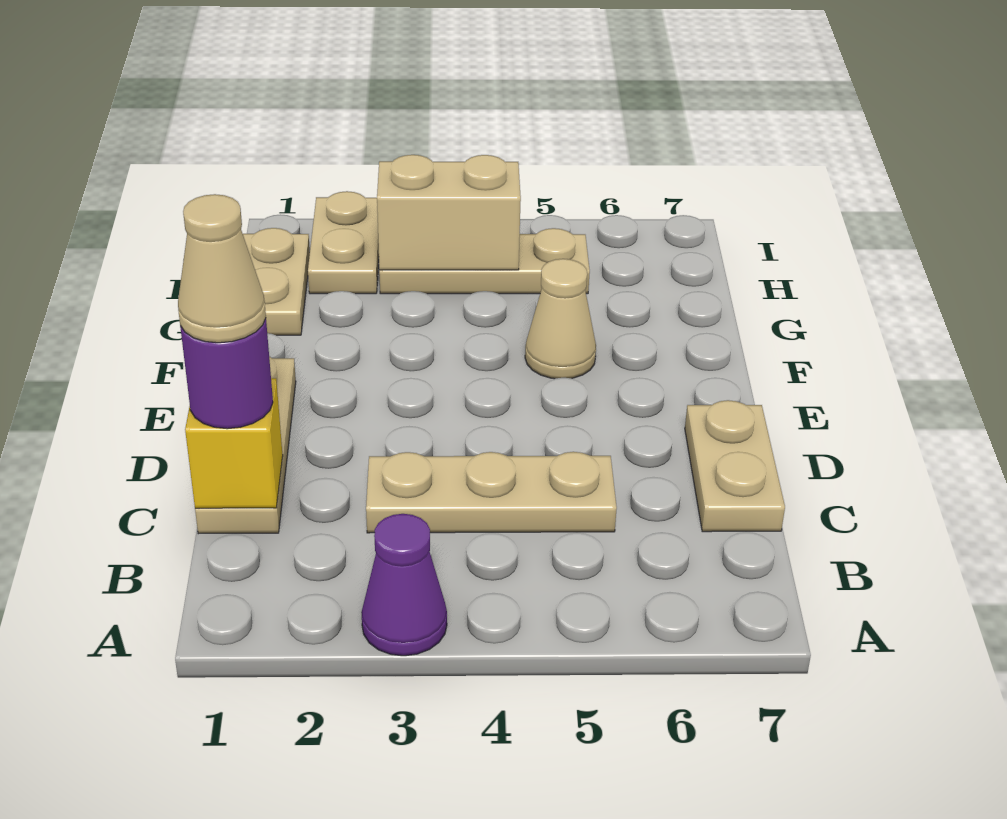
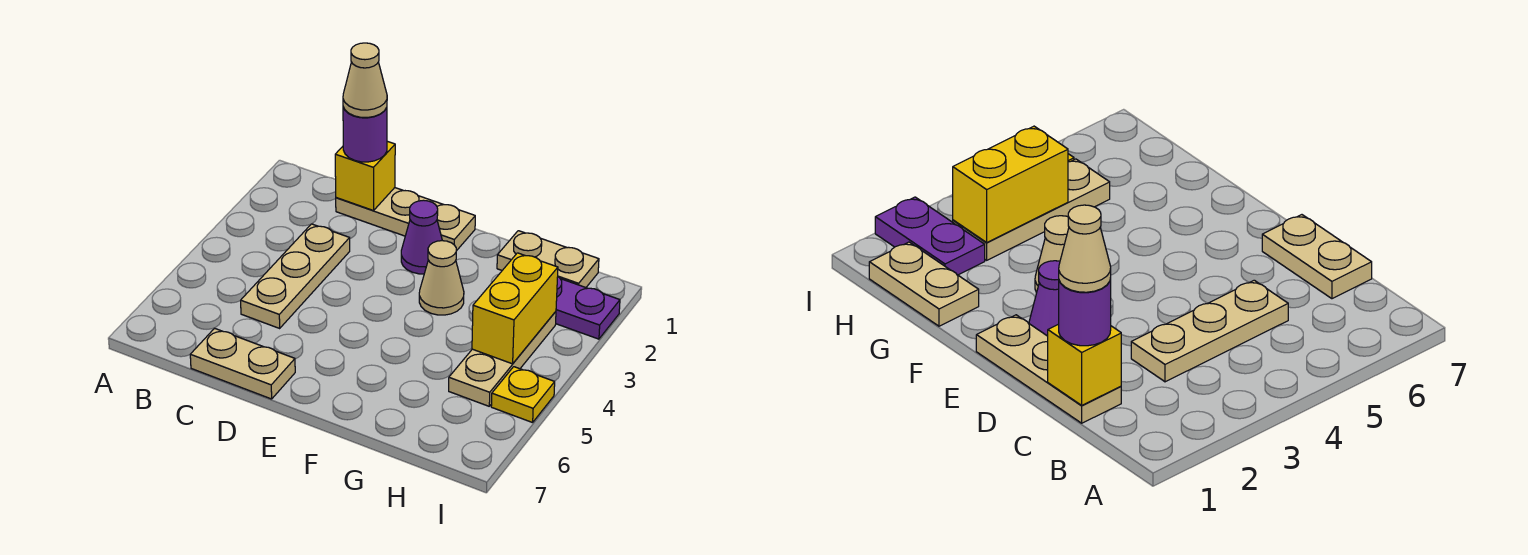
purple 1x1 cone [361,514,447,656] -> purple 1x1 cone moved to [401,200,442,274]
tan 1x1 cone [525,259,596,379] -> tan 1x1 cone moved to [419,241,464,315]
tan 1x2 plate [308,191,379,294] -> purple 1x2 plate [556,277,620,339]
tan 1x2 brick [377,155,521,270] -> yellow 1x2 brick [472,253,558,364]
none -> yellow 1x1 plate [491,367,555,423]

